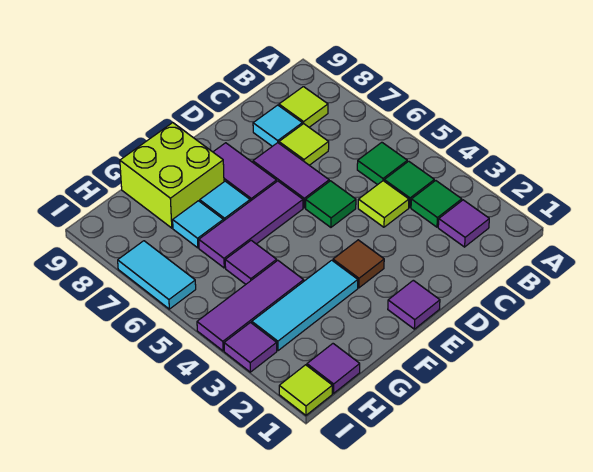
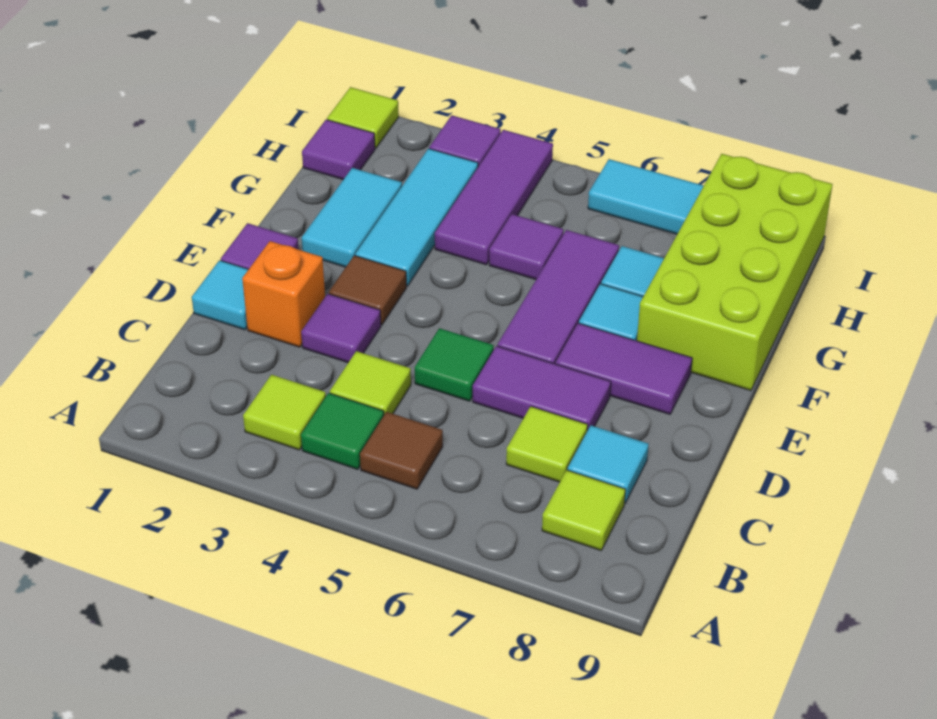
purple 1x1 tile [438,200,489,247] -> purple 1x1 tile moved to [301,294,381,363]
green 1x1 tile [411,181,462,227] -> lime 1x1 tile [243,375,326,450]
green 1x1 tile [357,142,407,185] -> brown 1x1 tile [360,412,443,489]
none -> cyan 1x1 tile [192,260,249,330]
none -> orange 1x1 brick [242,241,325,347]
none -> cyan 1x2 tile [302,168,402,267]
lime 2x2 brick [120,123,224,228] -> lime 2x4 brick [637,154,833,391]

